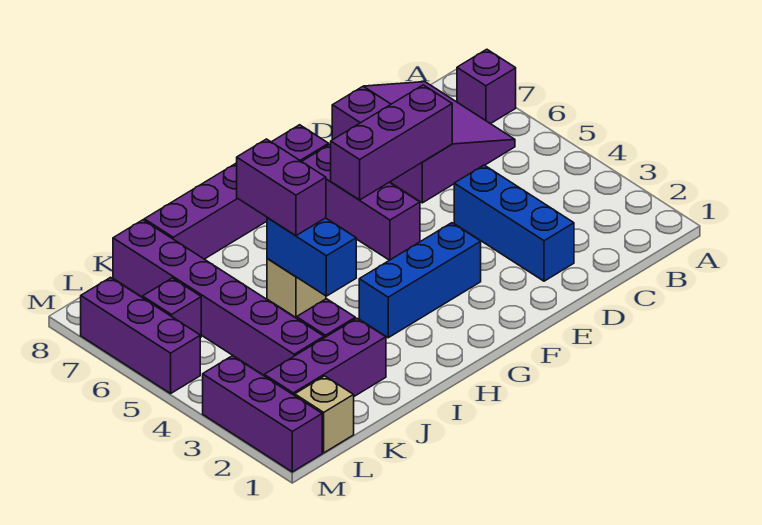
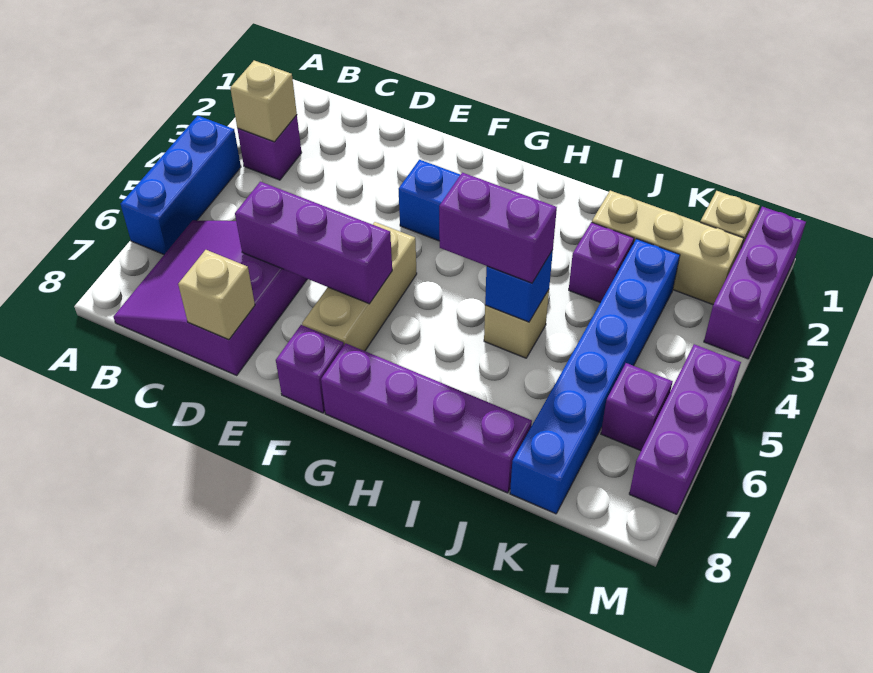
purple 1x1 brick [457,49,516,124] -> purple 1x1 brick moved to [238,115,302,180]
none -> tan 1x1 brick [230,61,297,142]
blue 1x3 brick [454,165,574,281] -> blue 1x3 brick moved to [121,116,241,255]
none -> tan 1x1 brick [178,250,255,340]
purple 1x3 brick [302,145,420,260] -> tan 1x3 brick [302,222,417,351]
blue 1x2 brick [267,218,356,296] -> blue 1x1 brick [485,250,553,322]
purple 1x2 brick [237,139,326,236] -> purple 1x2 brick turned to [439,173,557,283]
purple 1x3 brick [264,318,386,396] -> tan 1x3 brick [592,191,744,305]
purple 1x6 brick [113,220,324,375] -> blue 1x6 brick [510,239,680,514]

